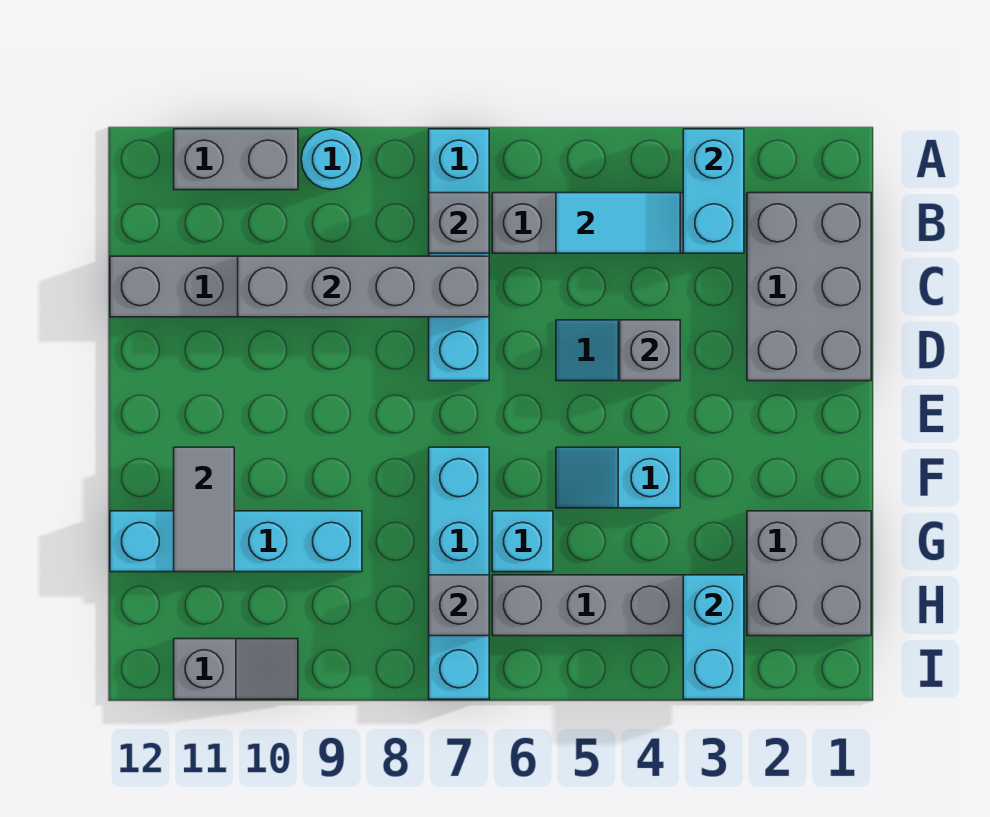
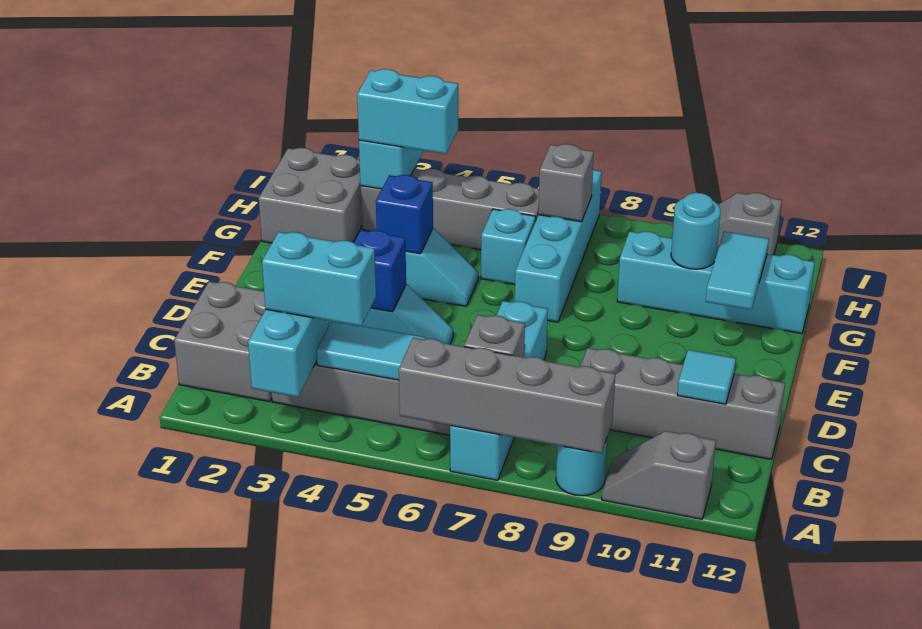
grey 1x2 brick [174,129,298,190] -> grey 1x2 slope [602,431,716,519]
grey 2x3 brick [747,193,871,381] -> grey 2x2 brick [174,282,272,402]
none -> cyan 1x2 brick [262,232,376,326]
grey 1x4 brick [238,256,489,317] -> grey 1x4 brick moved to [399,338,615,453]
none -> cyan 1x1 tile [677,350,736,404]
grey 1x1 brick [620,320,680,381] -> blue 1x1 brick [354,230,406,312]
none -> blue 1x1 brick [376,175,433,254]
grey 1x2 tile [174,447,234,572] -> cyan 1x2 tile [706,232,769,310]
none -> cyan 1x1 round brick [671,193,721,269]
none -> cyan 1x2 brick [357,69,458,154]

